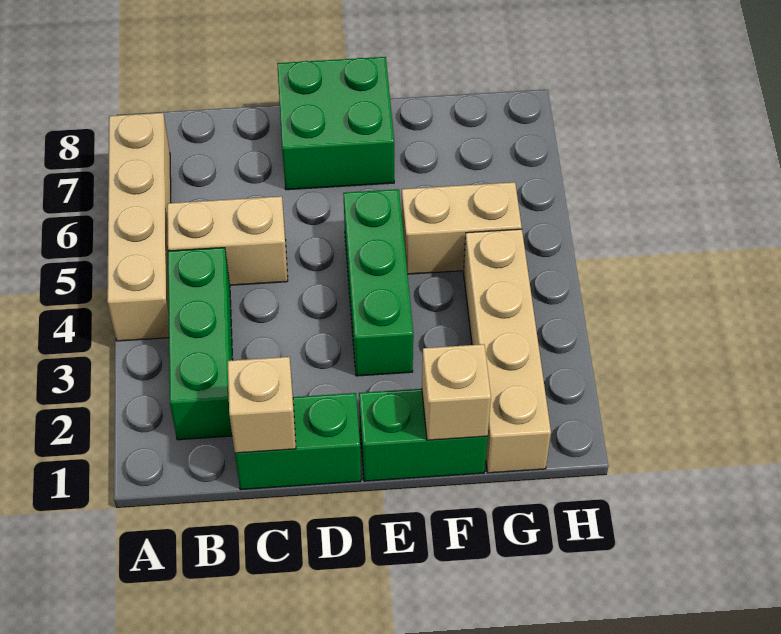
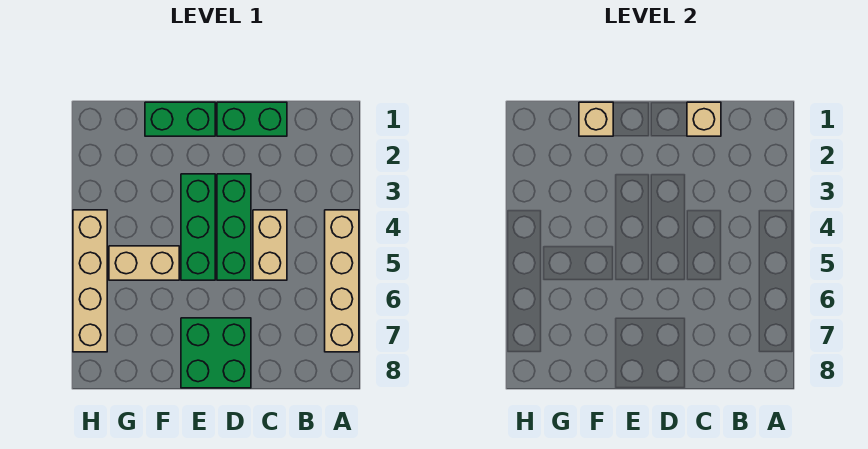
green 1x3 brick [168,248,233,440] -> green 1x3 brick moved to [217,174,251,280]
tan 1x2 brick [167,196,288,285] -> tan 1x2 brick turned to [253,210,287,280]
tan 1x4 brick [464,229,551,473] -> tan 1x4 brick moved to [73,210,107,352]

